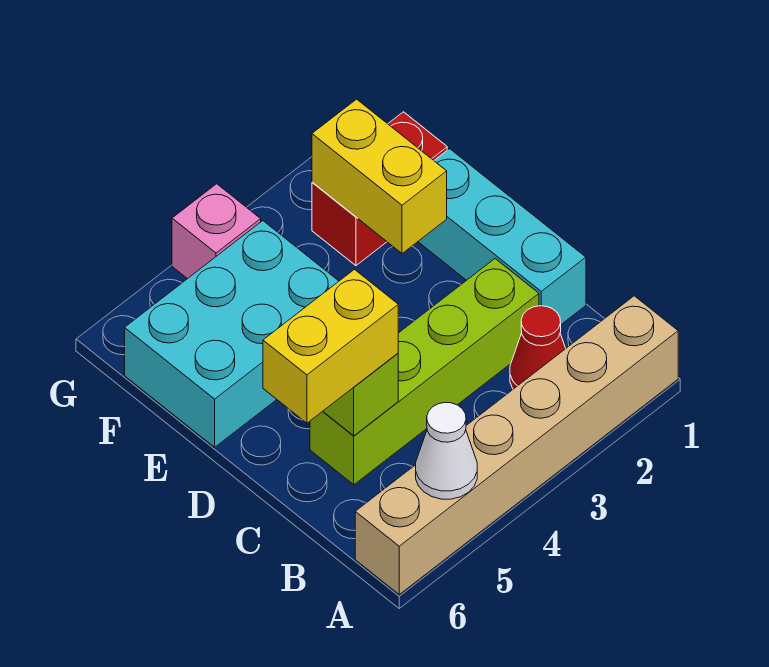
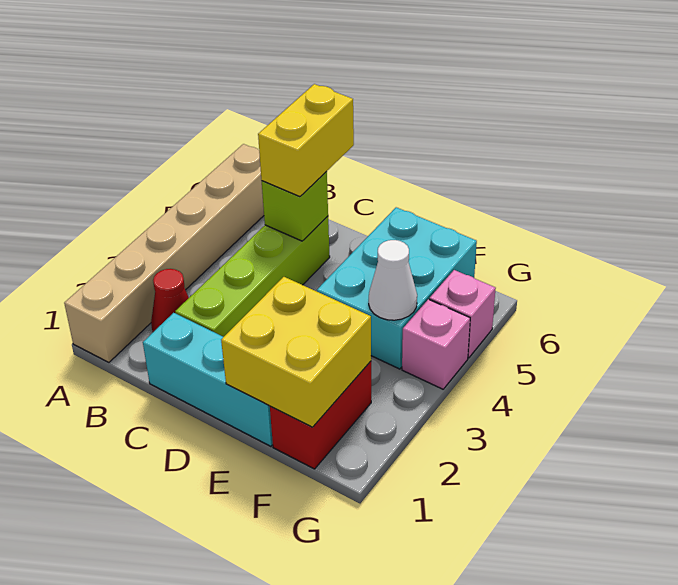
white 1x1 cone [416,402,477,499] -> white 1x1 cone moved to [369,240,417,320]
yellow 1x2 brick [312,99,447,253] -> yellow 2x2 brick [221,277,371,427]
none -> pink 1x1 brick [429,270,496,358]

